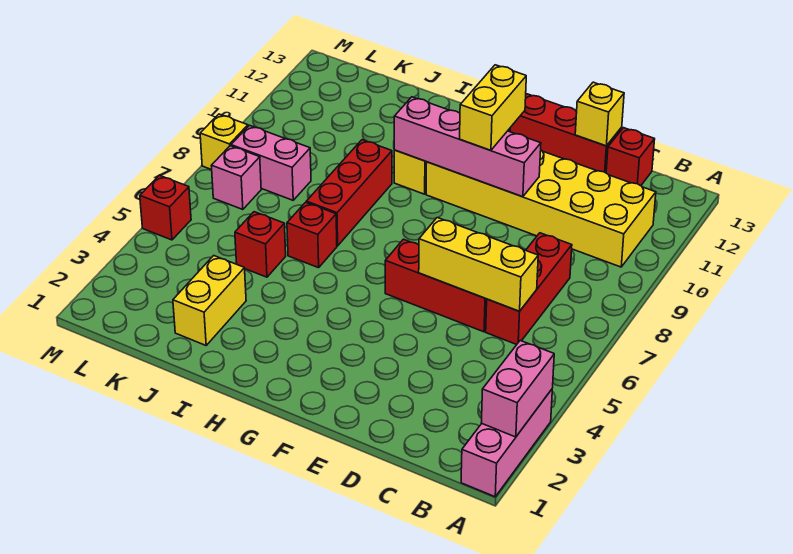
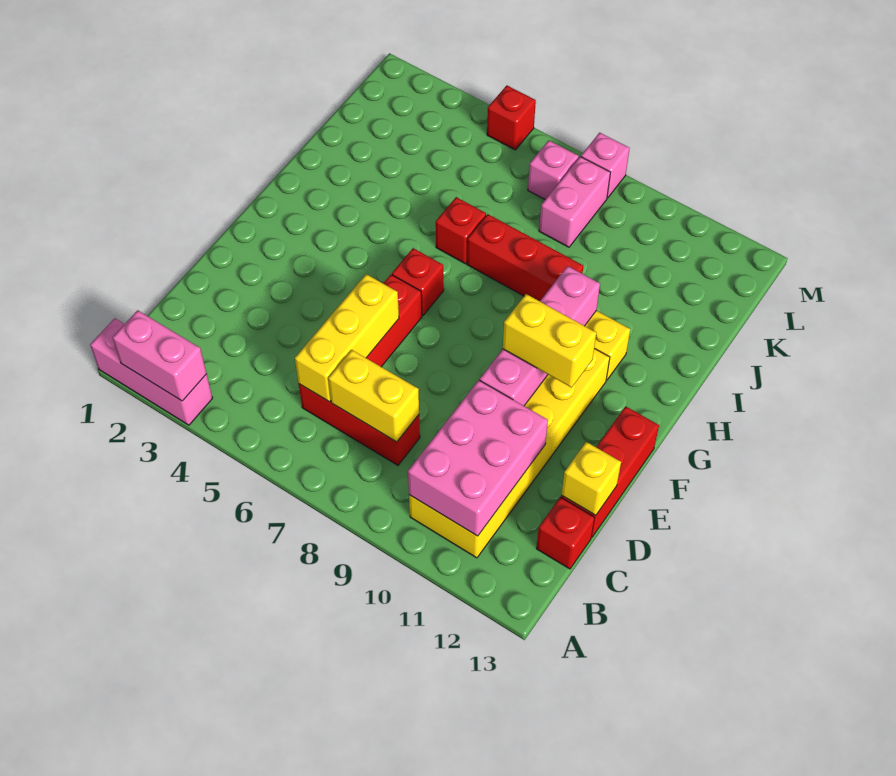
none -> pink 2x3 brick [408,380,548,536]
yellow 1x2 brick [173,256,246,345] -> yellow 1x2 brick moved to [328,350,419,442]
red 1x1 brick [235,212,286,277] -> red 1x1 brick moved to [392,248,444,316]
yellow 1x1 brick [200,114,248,170] -> pink 1x1 brick [581,133,630,198]

